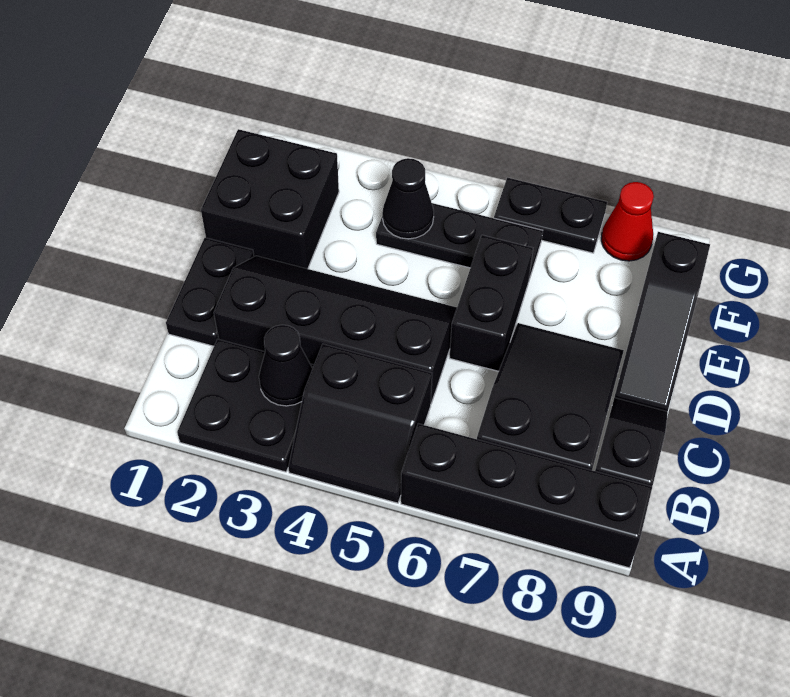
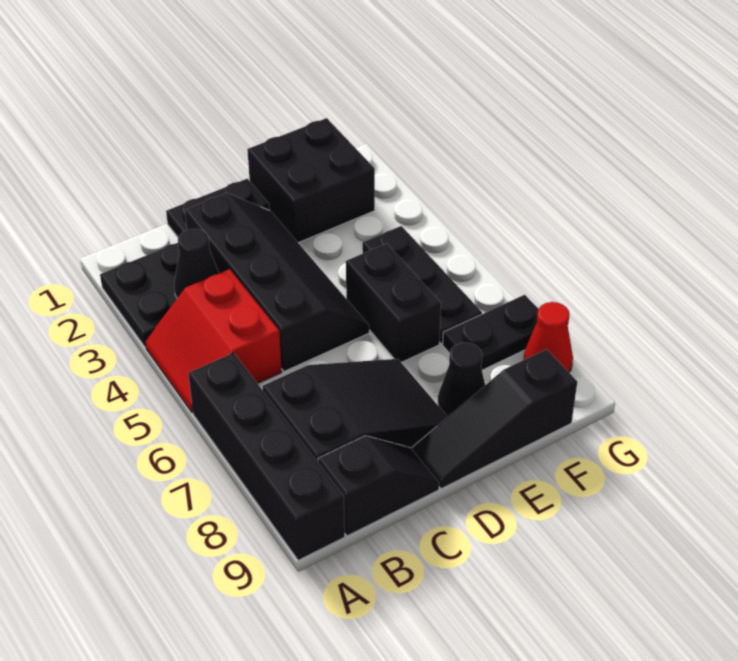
black 2x2 slope [288,344,432,503] -> red 2x2 slope [145,269,282,413]
black 1x2 brick [450,235,533,371] -> black 1x2 brick turned to [346,243,441,362]
black 1x1 cone [382,158,434,239] -> black 1x1 cone moved to [438,343,485,416]
black 1x2 plate [494,178,607,253] -> black 1x2 plate turned to [443,295,538,370]

